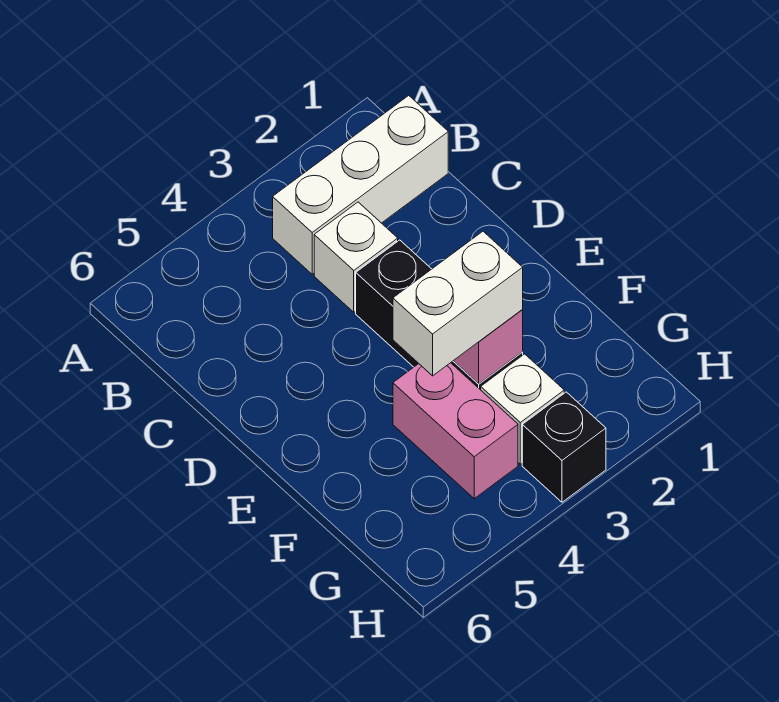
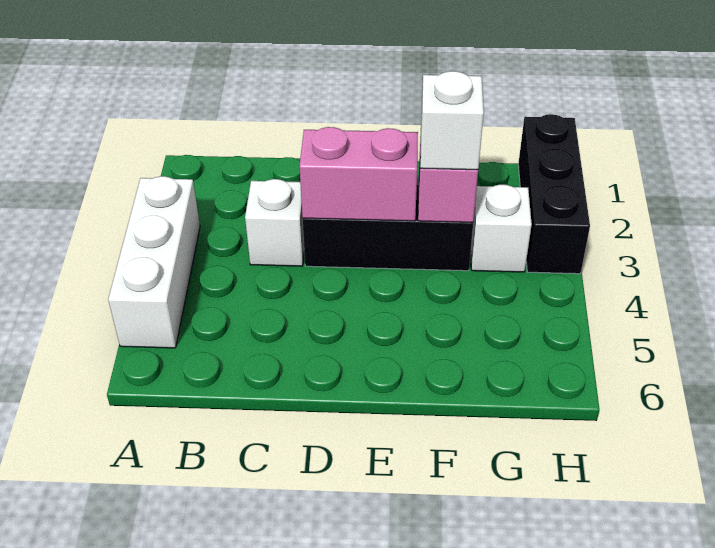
white 1x3 brick [273,96,448,274] -> white 1x3 brick moved to [108,176,200,348]
white 1x2 brick [393,231,523,376] -> white 1x1 brick [420,71,484,170]
pink 1x2 brick [393,363,518,499] -> pink 1x2 brick moved to [299,127,418,221]
black 1x1 brick [522,392,606,502] -> black 1x3 brick [518,114,590,274]

